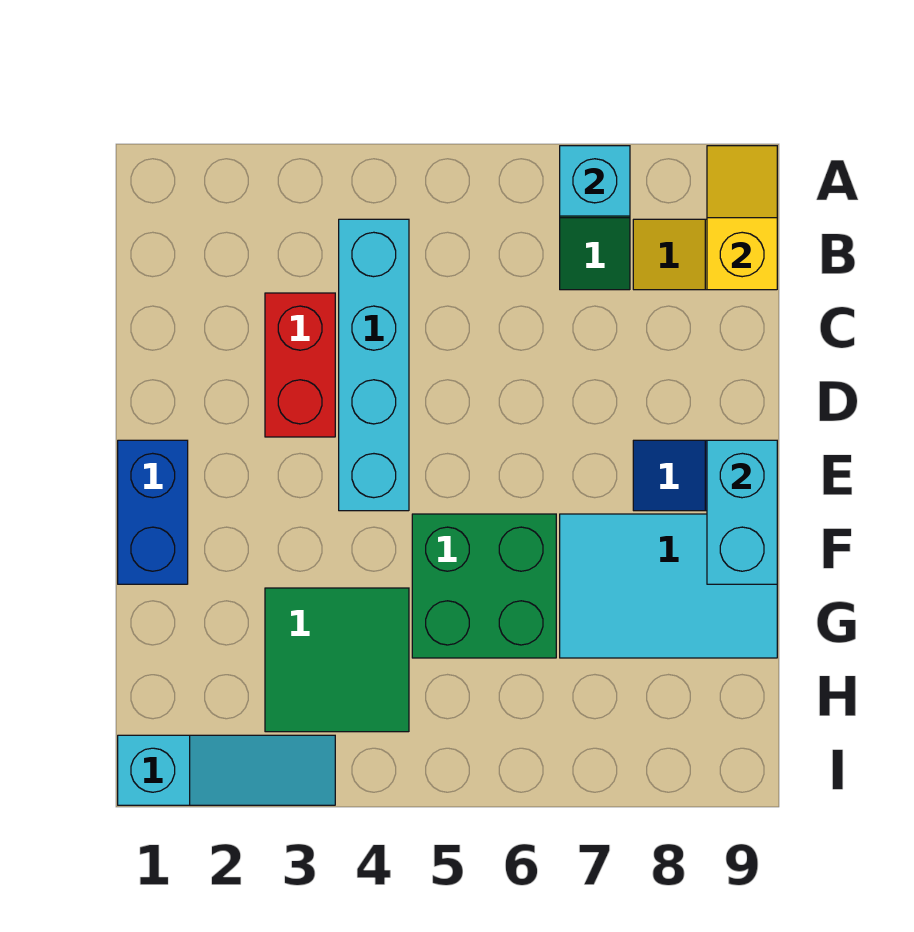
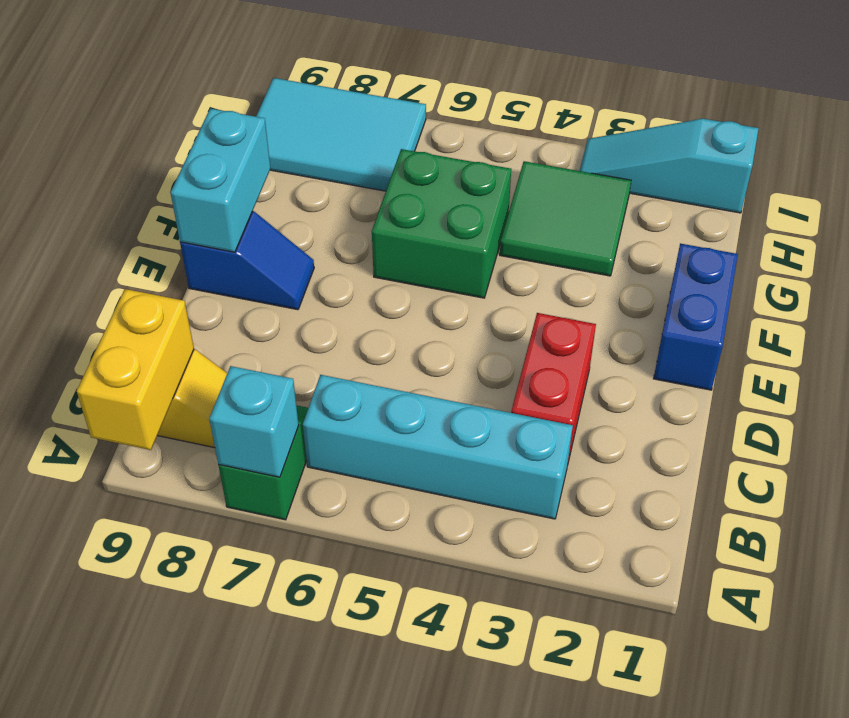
yellow 1x2 slope [707,146,777,290] -> yellow 1x2 brick [77,289,194,450]
cyan 1x4 brick [339,219,409,511] -> cyan 1x4 brick turned to [303,375,573,519]
cyan 2x3 tile [560,514,777,658] -> cyan 2x3 tile moved to [256,78,426,191]

